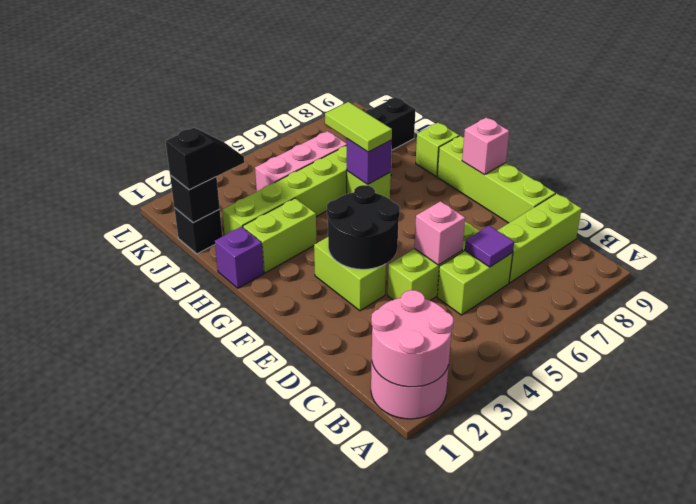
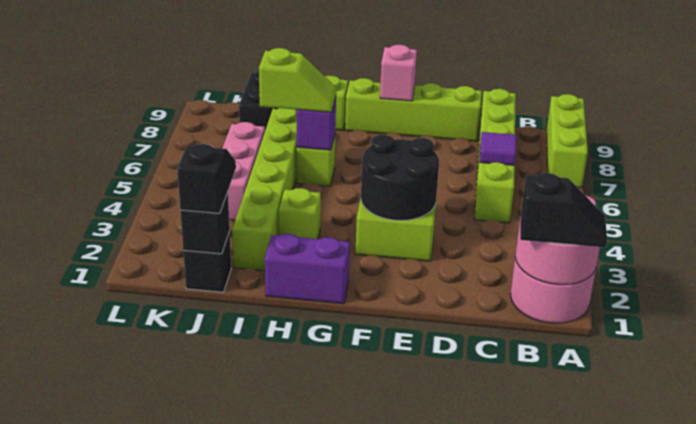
none -> black 1x2 slope [520,173,607,248]
lime 1x3 brick [387,221,479,300] -> lime 1x3 brick moved to [547,94,588,188]
pink 1x1 brick [414,201,465,265] -> none
purple 1x1 brick [215,227,264,288] -> purple 1x2 brick [265,234,350,304]
lime 1x2 brick [243,198,317,273] -> lime 1x1 brick [278,188,321,239]
lime 1x2 tile [325,102,392,152] -> lime 1x2 slope [259,48,336,112]

